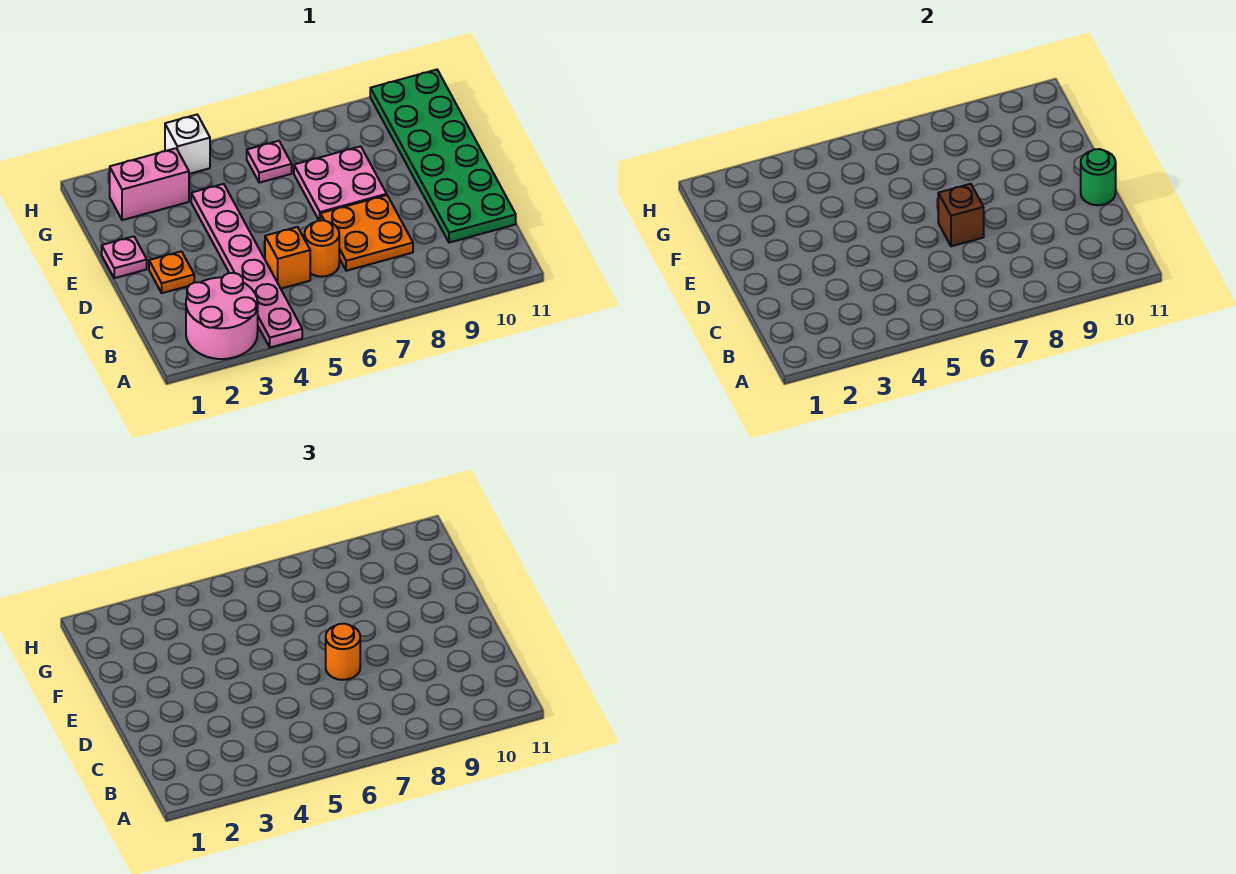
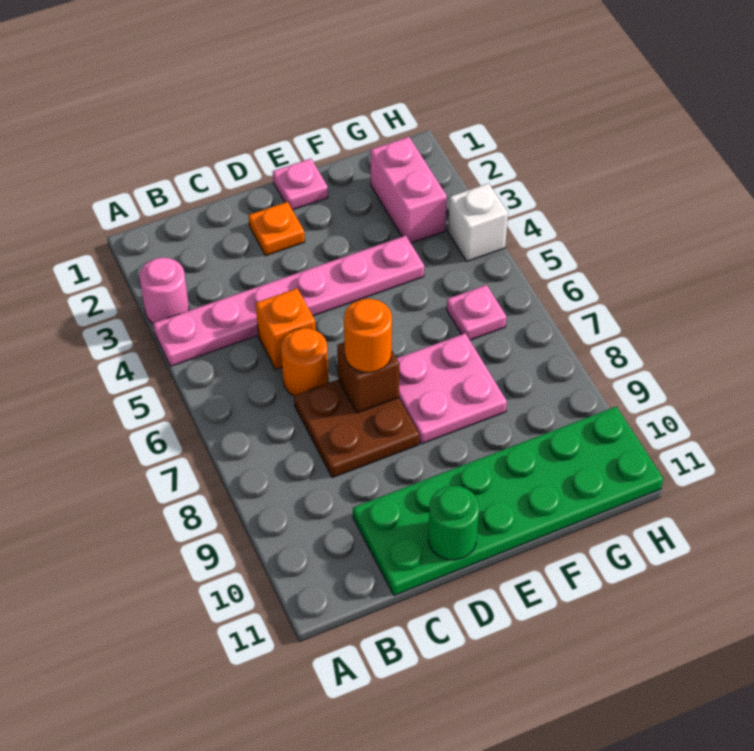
pink 2x2 round brick [186,273,258,359] -> pink 1x1 round brick [139,258,189,323]
orange 2x2 plate [320,195,413,271] -> brown 2x2 plate [294,380,419,478]

